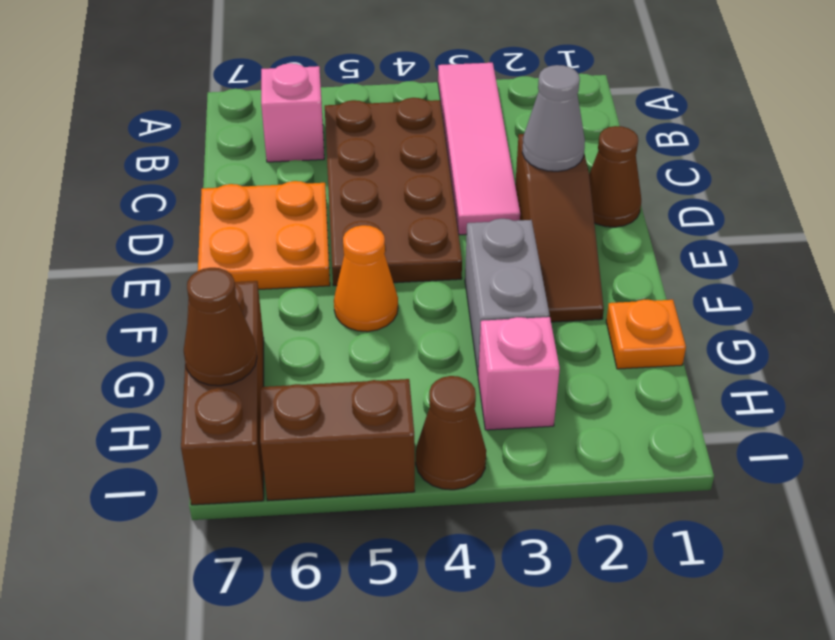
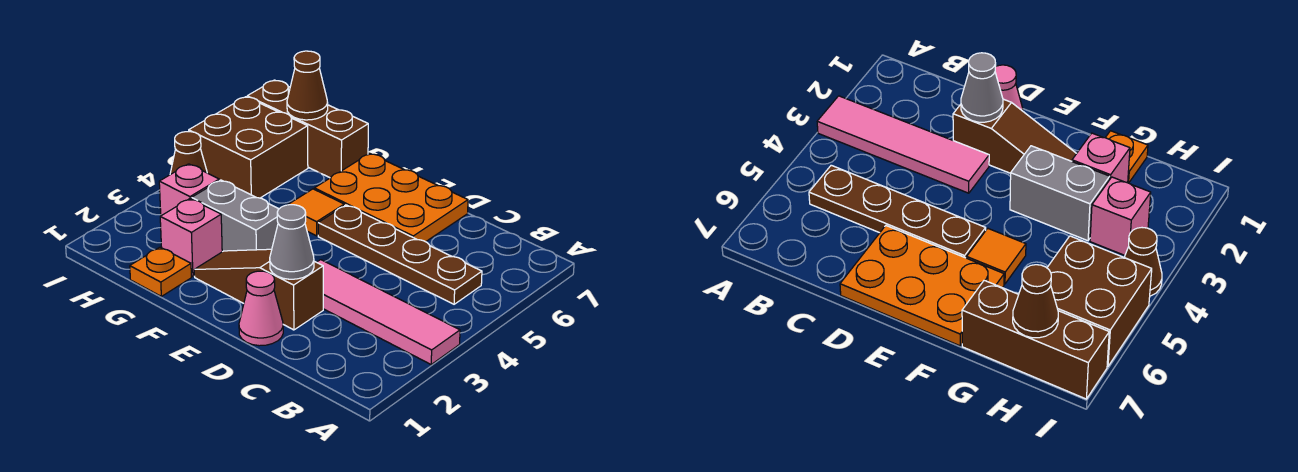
brown 2x4 plate [325,98,462,286] -> brown 1x4 plate [318,205,482,304]
pink 1x1 brick [261,63,324,162] -> pink 1x1 brick moved to [160,199,222,277]
brown 1x1 cone [589,126,641,227] -> pink 1x1 cone [239,271,283,346]
orange 2x2 plate [198,181,330,290] -> orange 2x3 plate [314,153,468,242]
orange 1x1 cone [334,225,398,332] -> orange 1x1 tile [288,189,344,236]
brown 1x2 brick [260,379,415,500] -> brown 2x2 brick [189,97,308,198]

